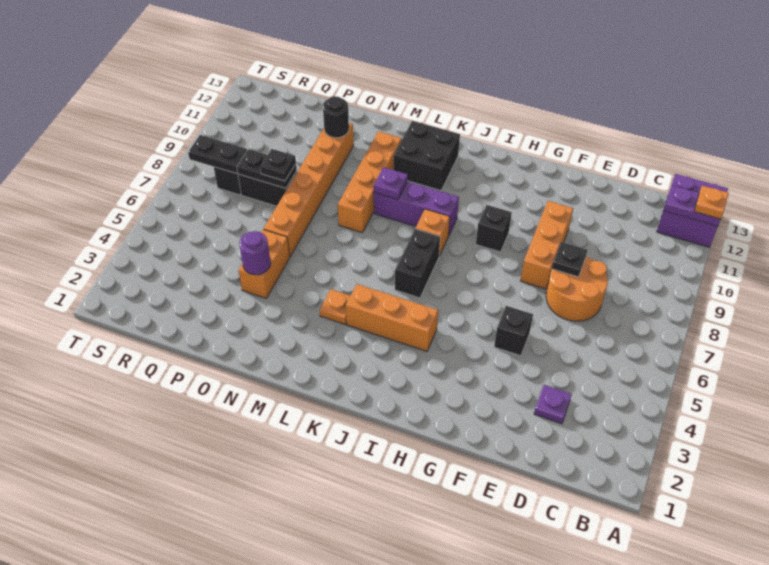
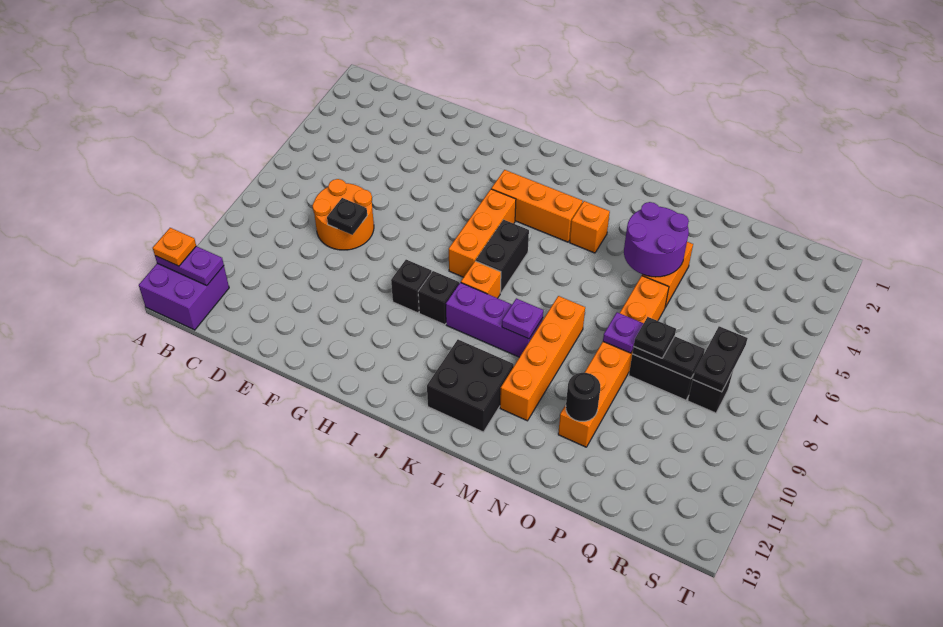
purple 1x1 plate [534,385,572,424] -> purple 1x1 plate moved to [603,312,644,353]
black 1x1 brick [494,306,533,356] -> black 1x1 brick moved to [418,271,459,325]
orange 1x3 brick [520,201,573,289] -> orange 1x3 brick moved to [449,189,516,277]
orange 1x1 plate [320,289,350,324] -> orange 1x1 brick [570,201,610,253]
purple 1x1 round brick [239,231,271,275] -> purple 2x2 round brick [624,202,689,277]
black 1x2 plate [188,135,247,173] -> black 1x2 plate turned to [693,326,748,392]

